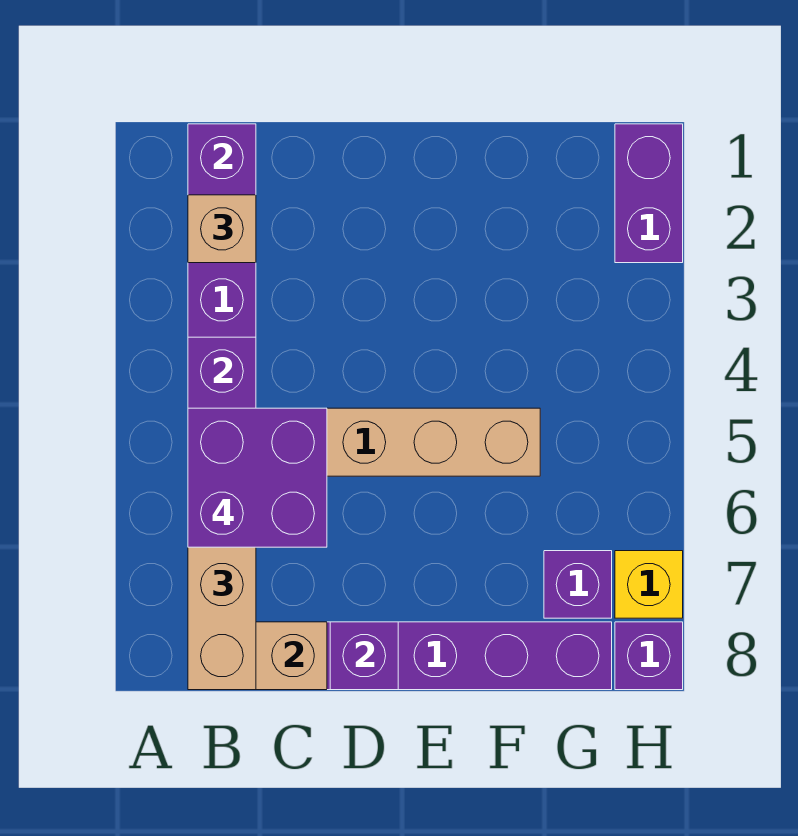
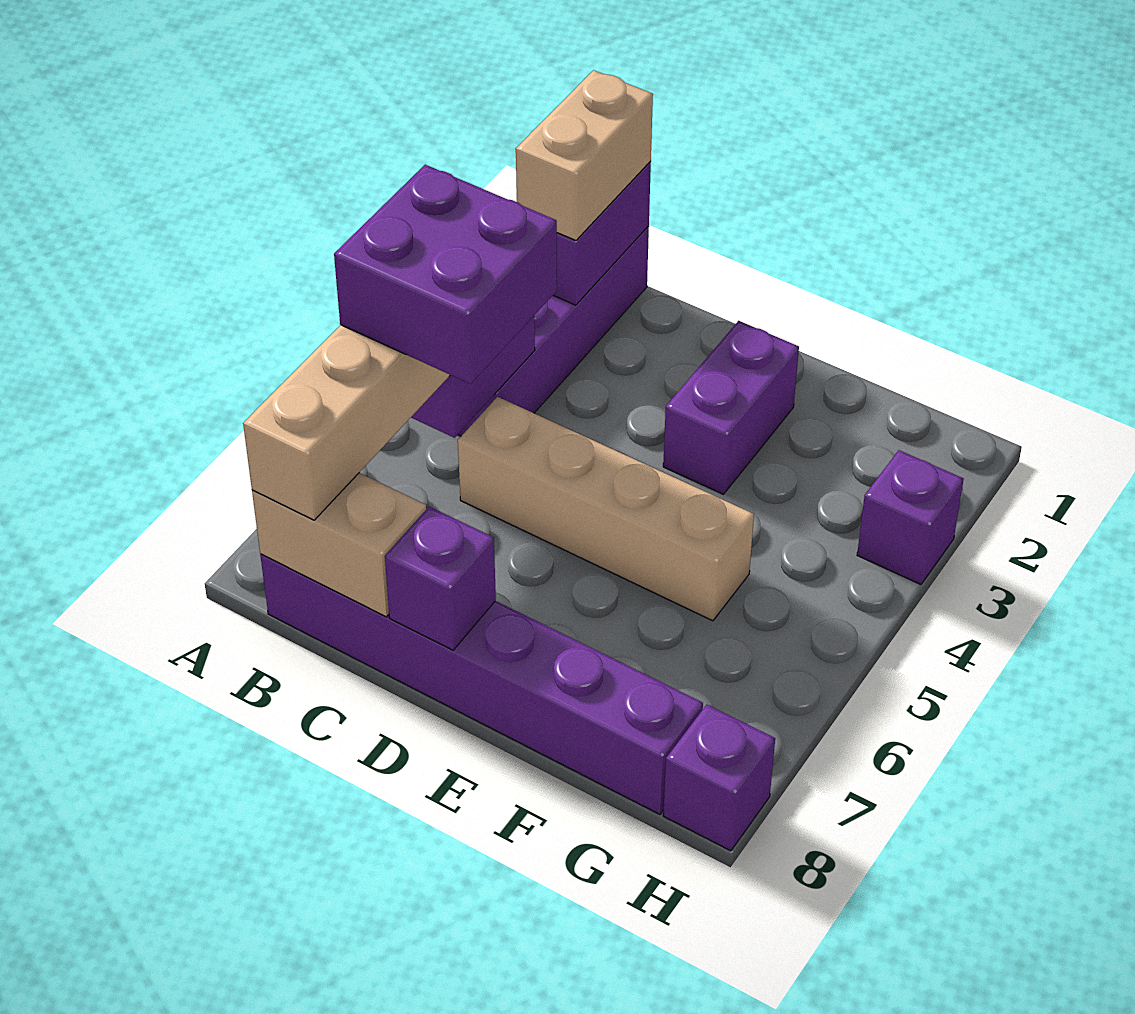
tan 1x1 brick [188,195,256,263] -> tan 1x2 brick [516,70,653,240]
purple 1x1 brick [544,551,612,618] -> purple 1x1 brick moved to [857,450,964,584]
purple 1x2 brick [615,124,683,263] -> purple 1x2 brick moved to [663,321,799,494]
yellow 1x1 brick [615,551,683,618] -> none

